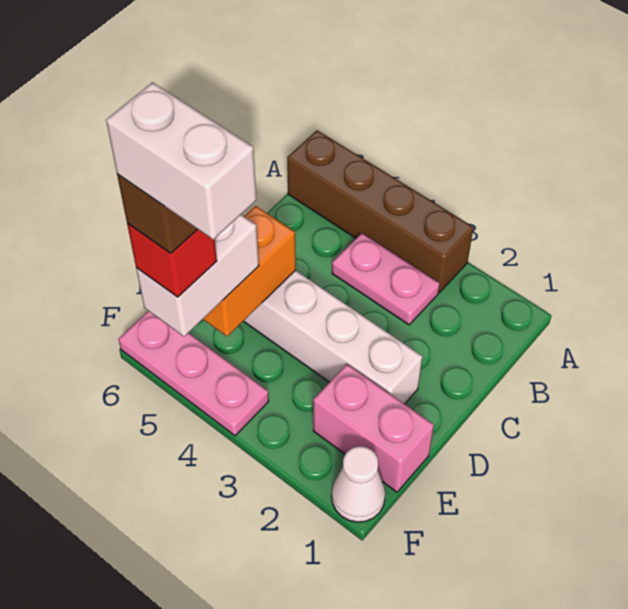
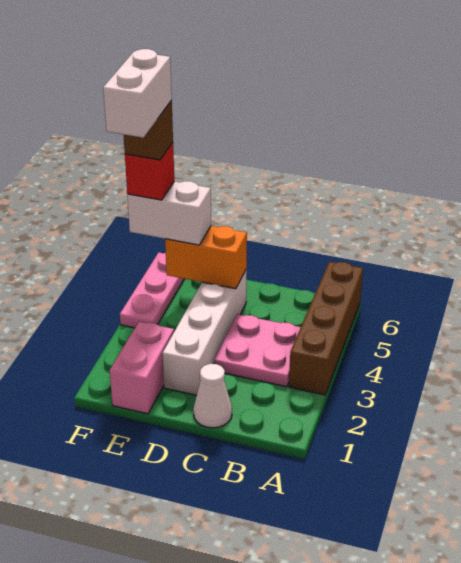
pink 1x2 plate [332,233,440,325] -> pink 2x2 plate [214,314,301,387]
white 1x1 cone [332,446,385,522] -> white 1x1 cone moved to [193,364,232,428]

